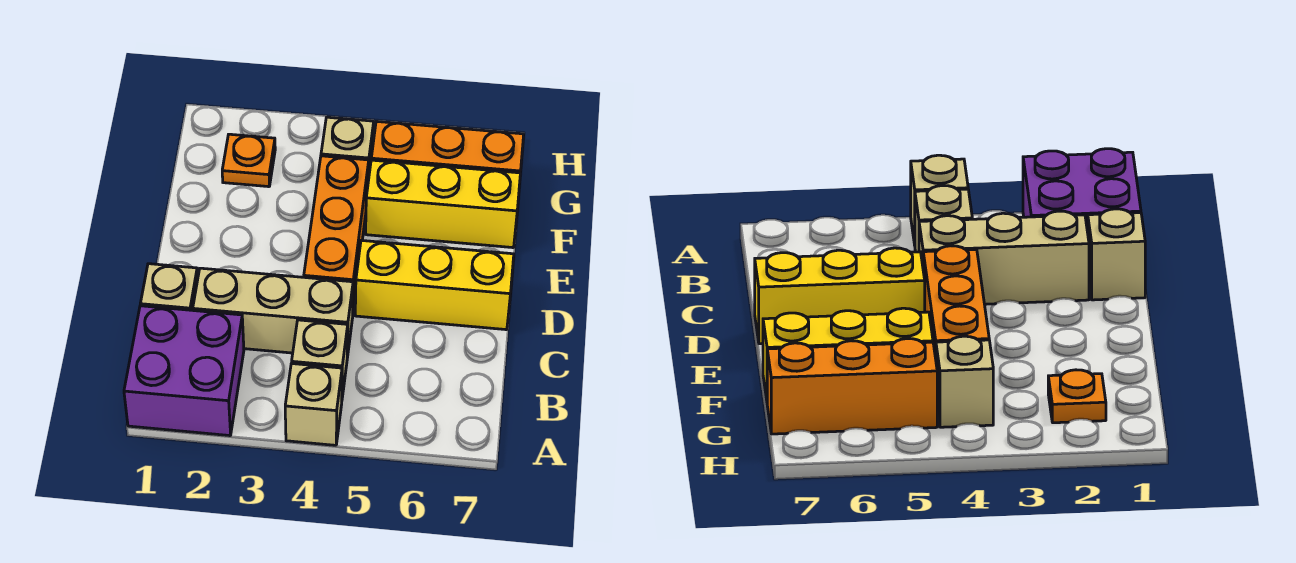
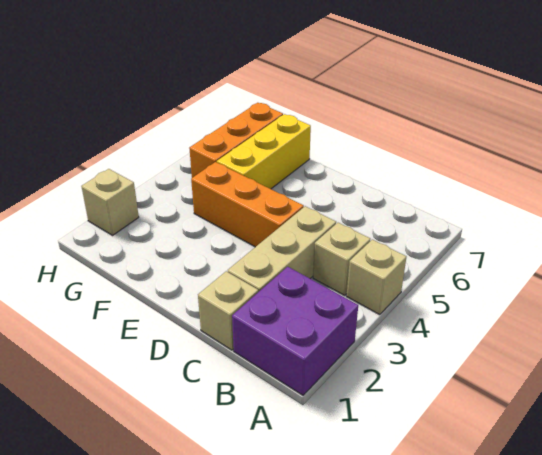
yellow 1x3 brick [355,240,514,330] -> none
orange 1x1 plate [222,134,275,187] -> none
tan 1x1 brick [321,117,374,181] -> tan 1x1 brick moved to [81,169,139,235]

